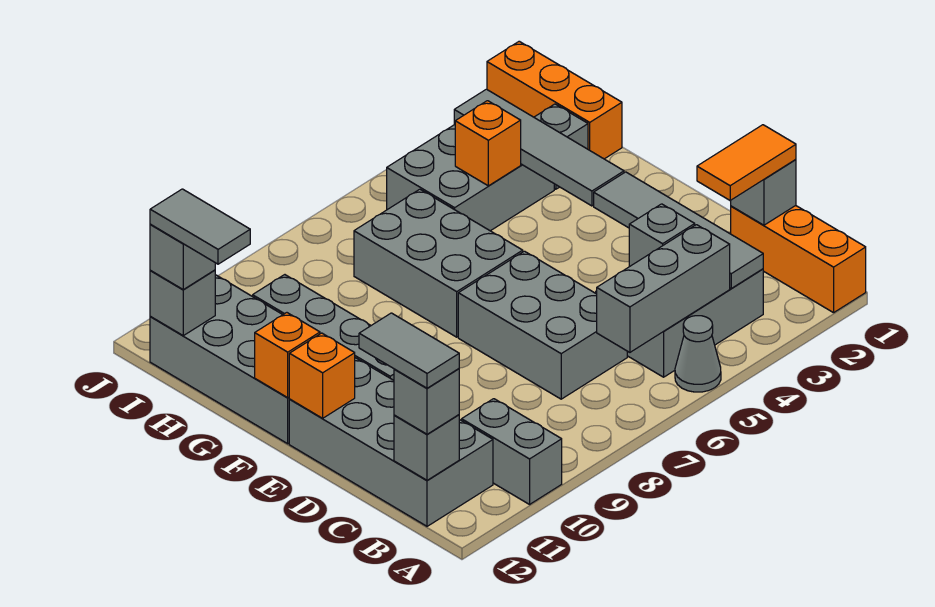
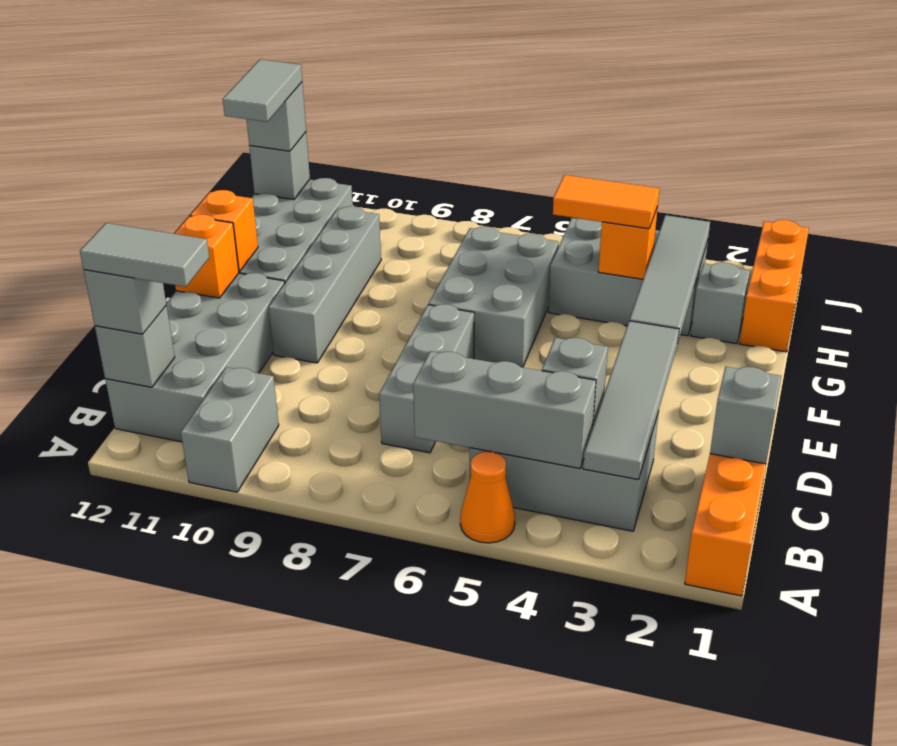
grey 1x1 cone [675,316,721,392] -> orange 1x1 cone [460,452,515,543]
grey 1x2 tile [359,313,459,388] -> grey 1x2 tile turned to [80,223,209,287]
orange 1x2 tile [697,125,796,200] -> orange 1x2 tile moved to [553,175,659,229]
grey 2x3 brick [458,251,627,399] -> grey 1x3 brick [379,304,474,453]

